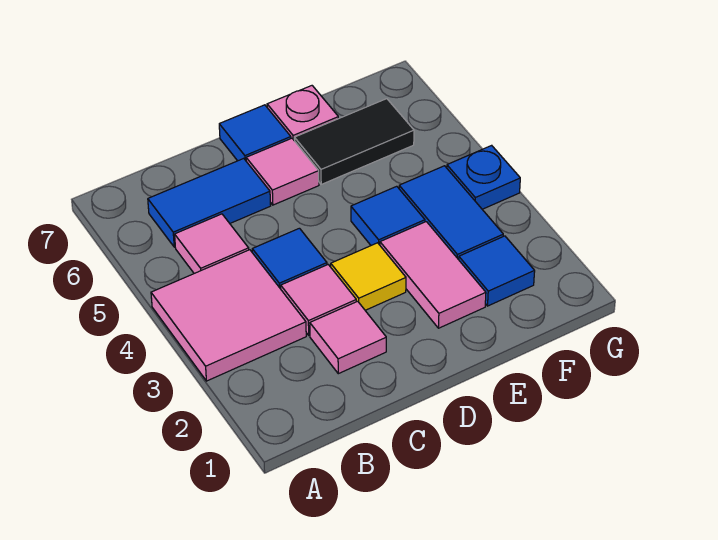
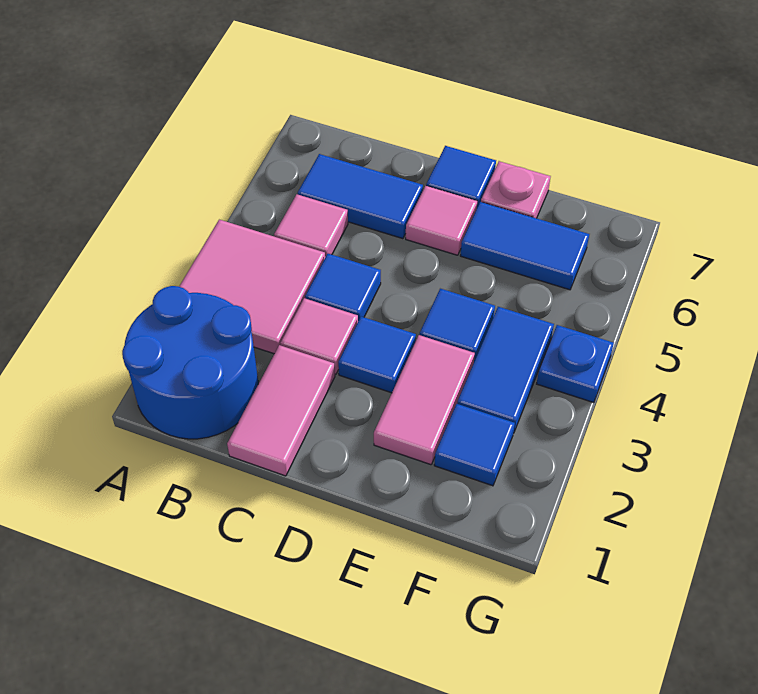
none -> blue 2x2 round brick [122,286,258,439]
pink 1x1 tile [310,301,386,374] -> pink 1x2 tile [227,345,335,476]
yellow 1x1 tile [331,243,406,310] -> blue 1x1 tile [338,317,416,393]
black 1x2 tile [294,99,414,184] -> blue 1x2 tile [460,202,589,290]

